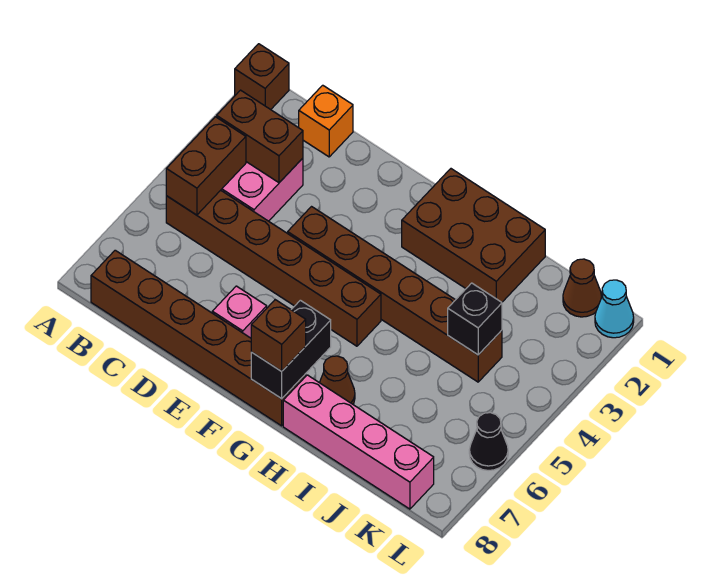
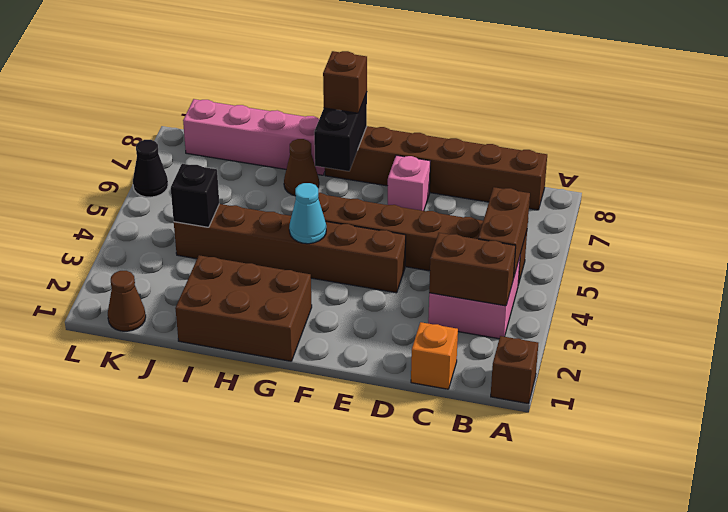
cyan 1x1 cone [595,280,634,338] -> cyan 1x1 cone moved to [289,183,326,244]

